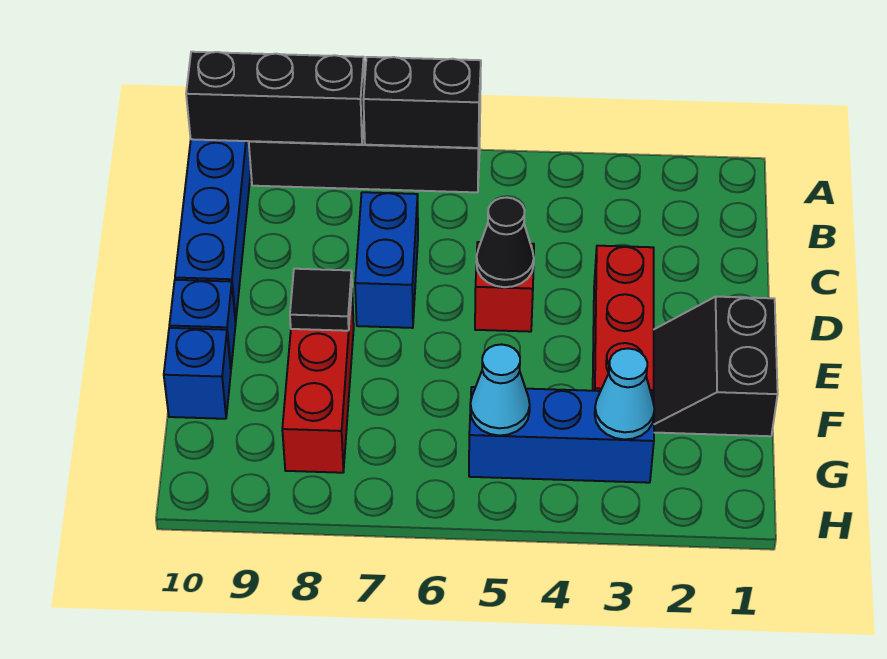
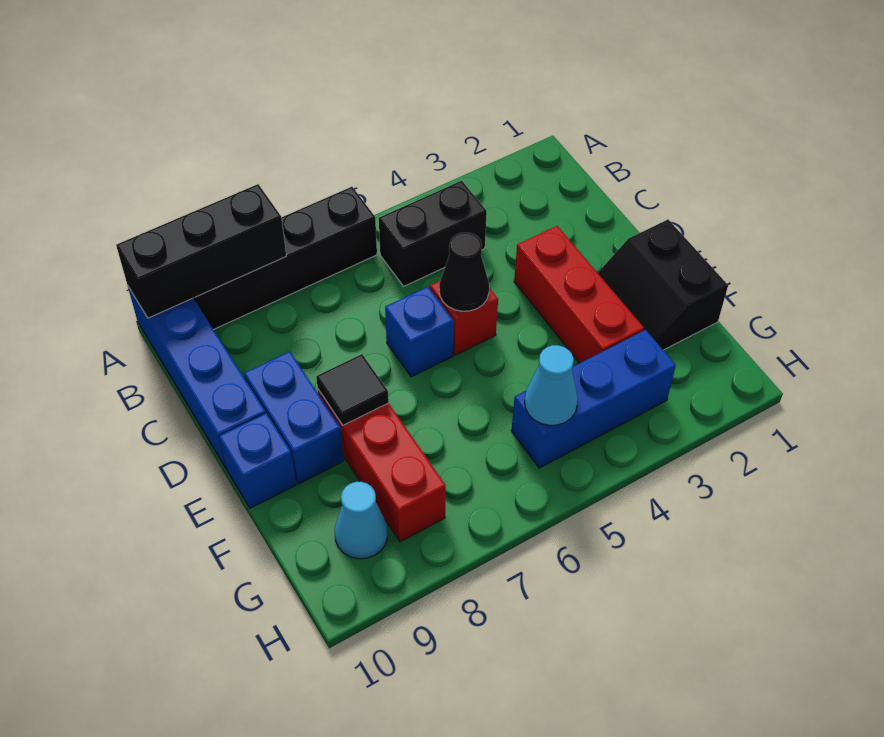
black 1x2 brick [363,57,481,148] -> black 1x2 brick moved to [379,181,487,286]
blue 1x2 brick [355,192,418,328] -> blue 1x2 brick moved to [244,351,344,484]
blue 1x1 brick [164,328,231,419] -> blue 1x1 brick moved to [385,287,454,377]
cyan 1x1 cone [595,348,654,440] -> cyan 1x1 cone moved to [335,482,388,559]

